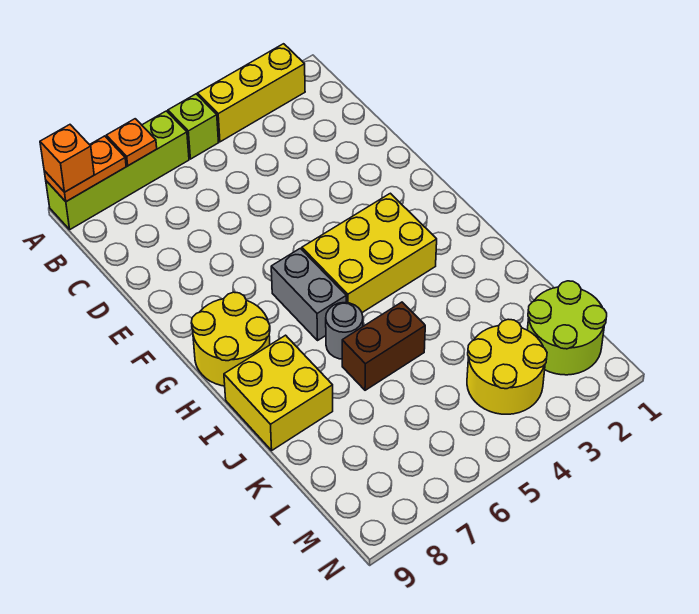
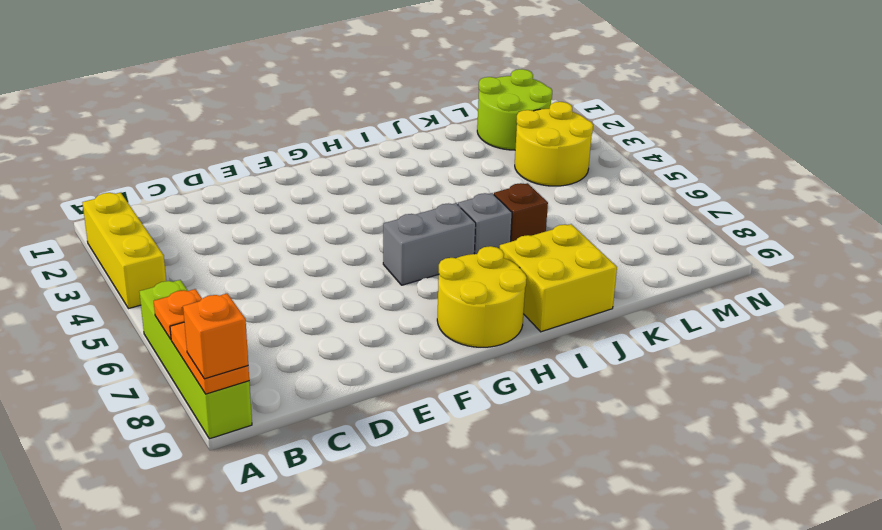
lime 1x1 brick [168,94,219,159] -> none
yellow 2x3 brick [302,193,437,313] -> none
grey 1x1 round brick [326,303,363,359] -> grey 1x1 brick [458,193,512,254]
brown 1x2 brick [342,302,425,390] -> brown 1x1 brick [494,183,548,242]

